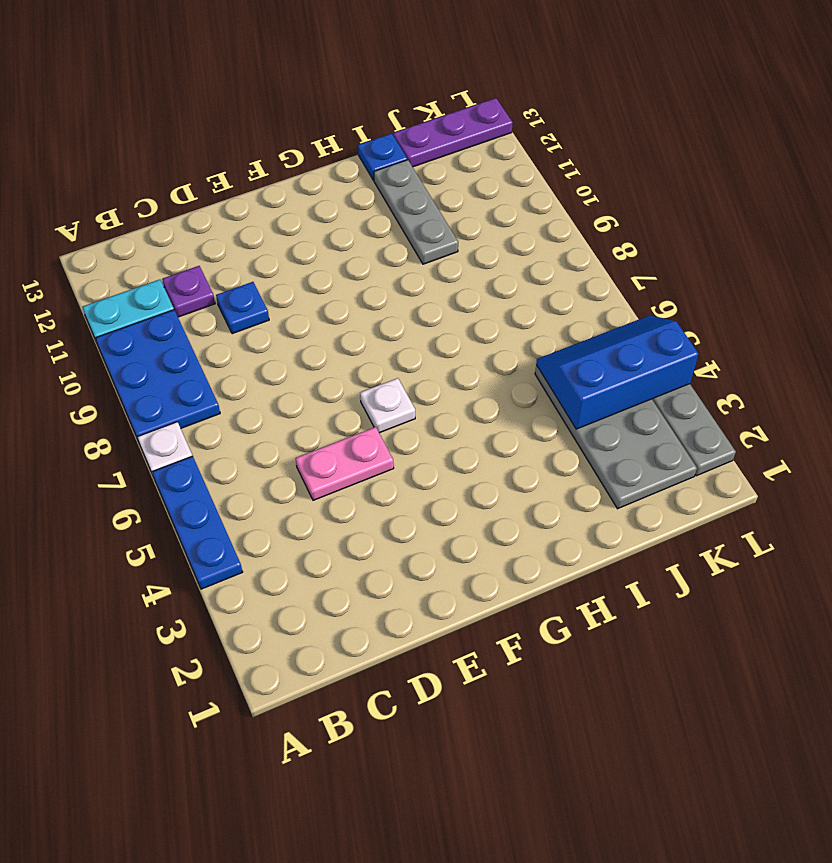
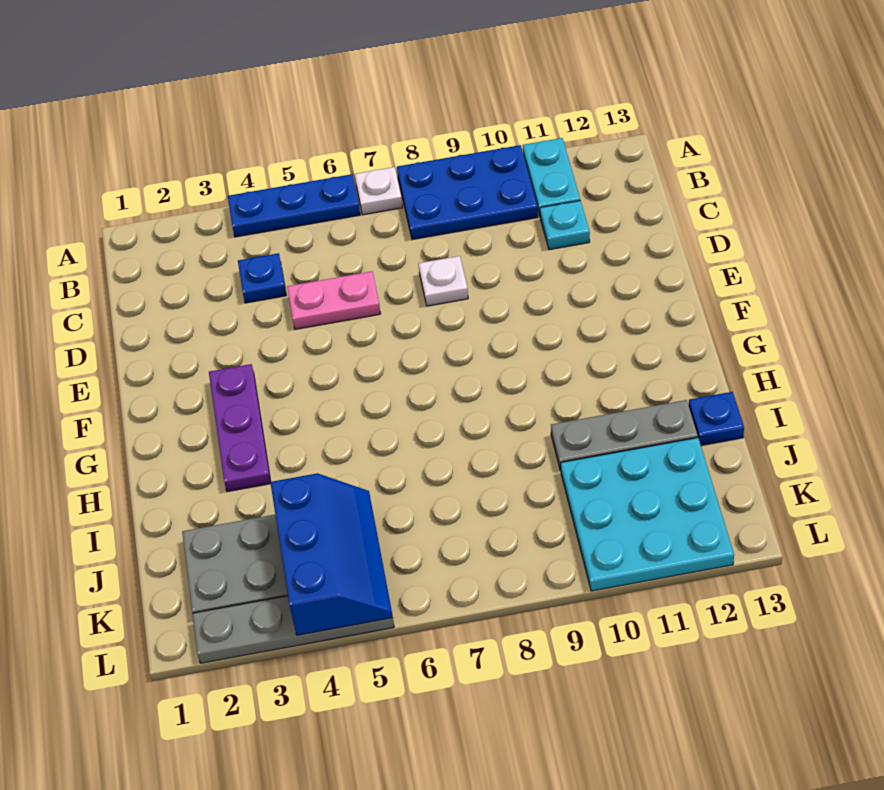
purple 1x1 plate [162,266,215,317] -> cyan 1x1 plate [540,201,590,250]
pink 1x2 plate [296,427,394,500] -> pink 1x2 plate turned to [287,271,381,329]
blue 1x1 plate [216,282,269,334] -> blue 1x1 plate moved to [238,253,287,303]
white 1x1 plate [360,378,415,433] -> white 1x1 plate moved to [418,256,468,306]
none -> cyan 3x3 plate [561,438,734,591]
purple 1x3 plate [394,98,513,167] -> purple 1x3 plate moved to [209,364,271,492]

